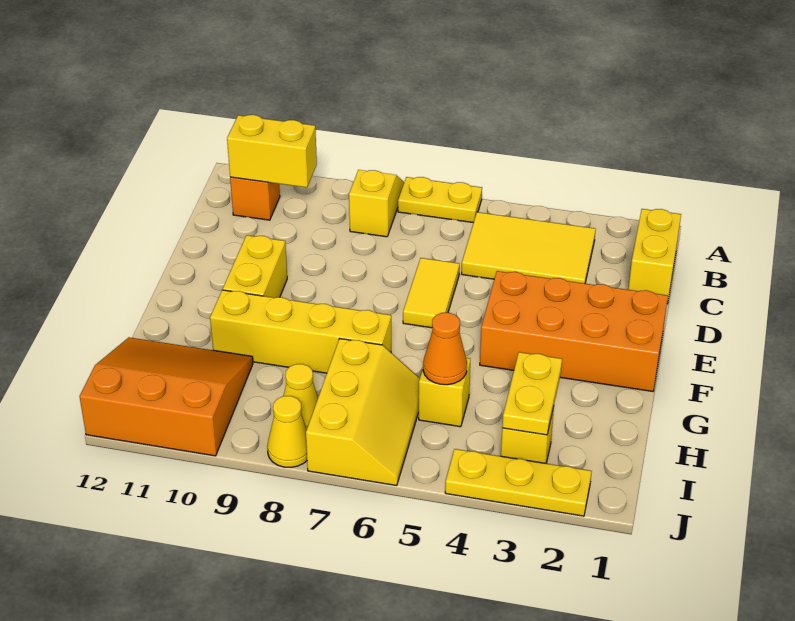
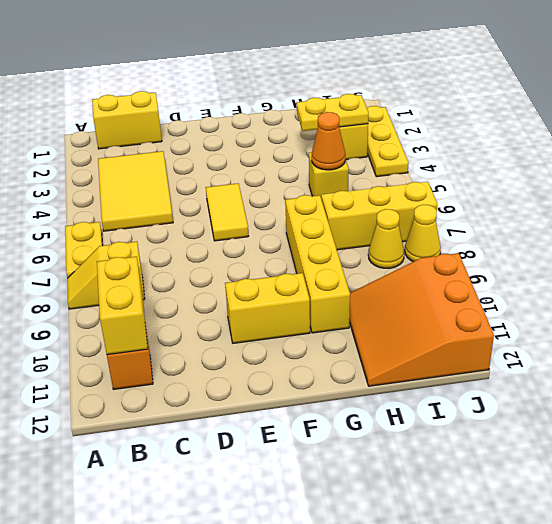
yellow 1x2 tile [403,258,459,328] -> yellow 1x2 tile turned to [206,183,248,241]
orange 2x4 brick [480,271,668,391] -> none

